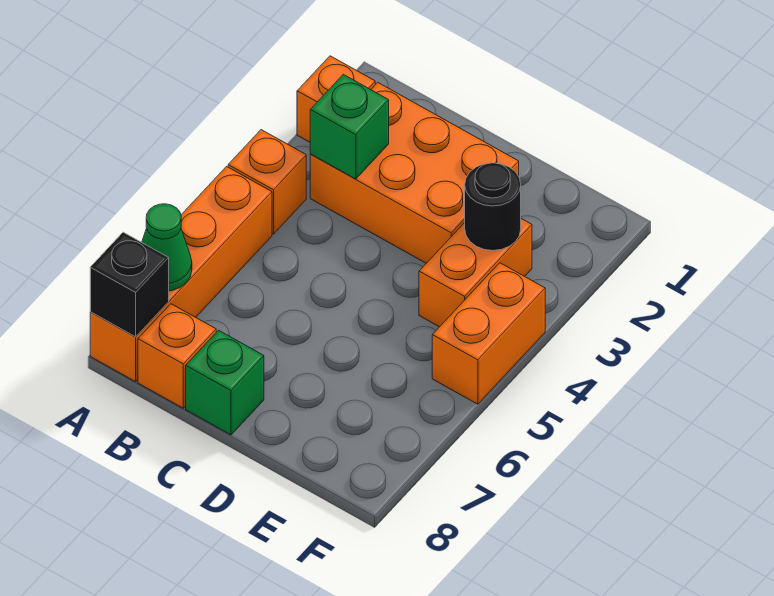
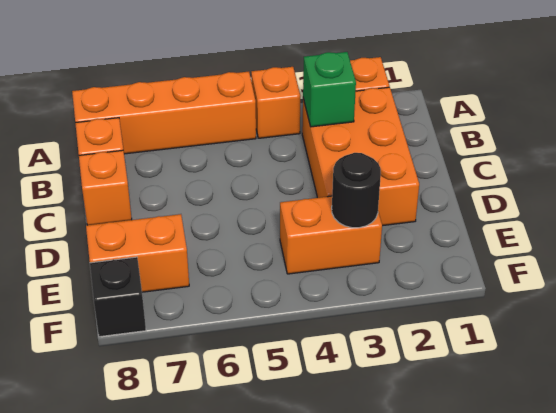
green 1x1 cone [142,204,192,291] -> none
black 1x1 brick [90,232,169,337] -> black 1x1 brick moved to [90,257,146,337]
green 1x1 brick [186,330,264,435] -> orange 1x1 brick [79,150,132,225]
orange 1x2 brick [432,263,545,404] -> orange 1x2 brick moved to [86,214,189,292]

